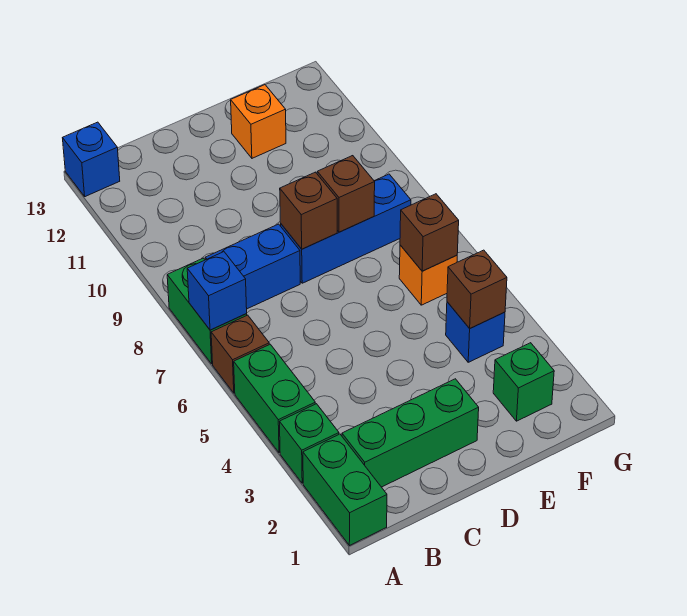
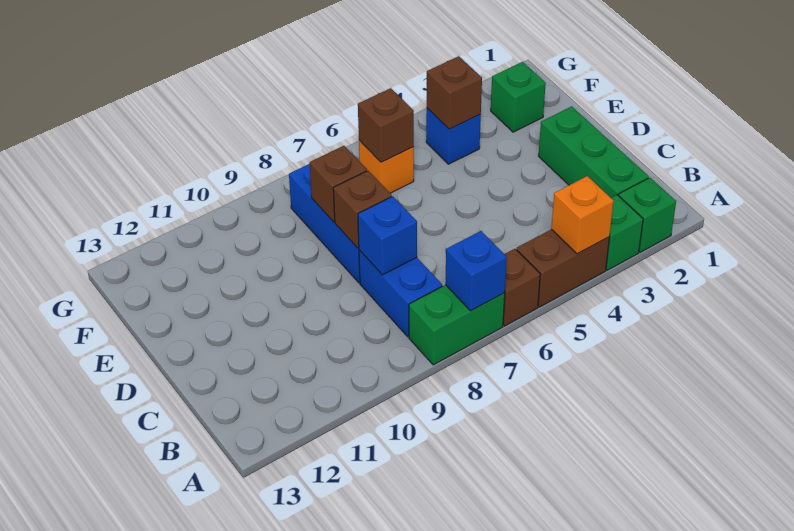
green 1x2 brick [303,434,387,546] -> green 1x1 brick [619,178,676,252]
green 1x2 brick [234,344,315,453] -> brown 1x2 brick [517,229,609,307]
blue 1x1 brick [63,122,120,197] -> blue 1x1 brick moved to [358,196,417,275]
orange 1x1 brick [231,85,286,158] -> orange 1x1 brick moved to [551,176,614,254]

